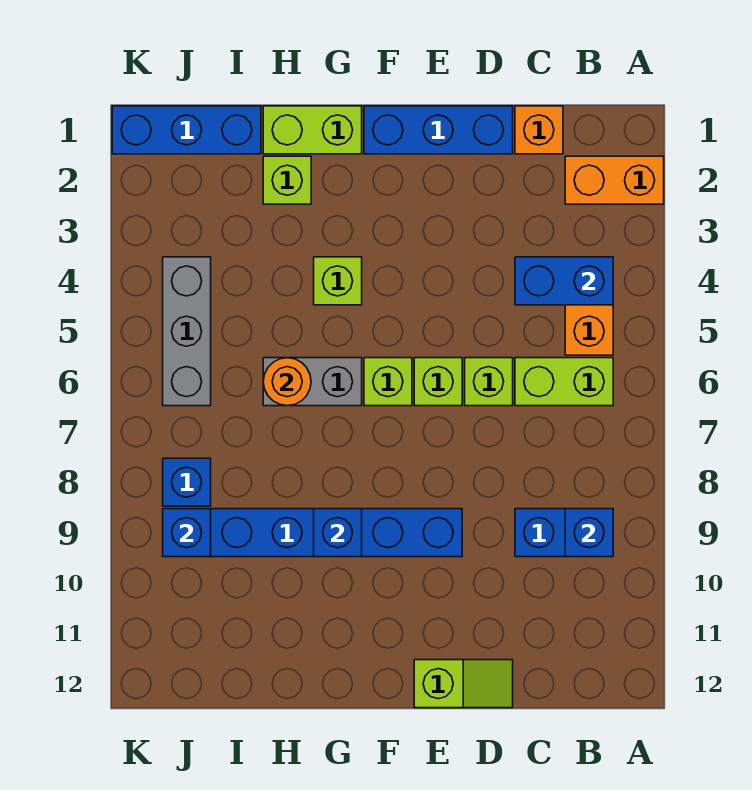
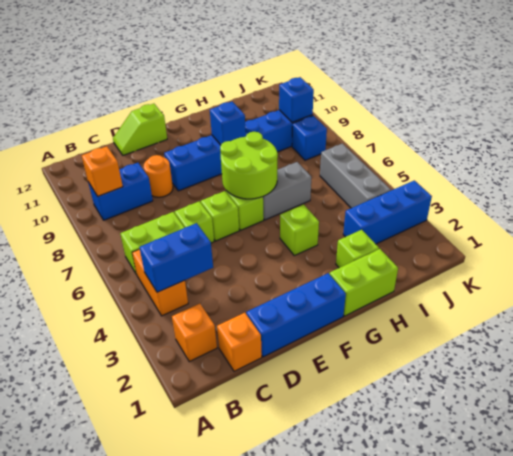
orange 1x2 brick [565,156,664,204] -> orange 1x1 brick [172,304,217,362]
blue 1x1 brick [565,509,613,557] -> orange 1x1 brick [82,146,123,196]
none -> lime 2x2 round brick [220,132,278,199]
orange 1x1 round brick [263,358,311,406] -> orange 1x1 round brick moved to [144,155,173,197]
blue 1x3 brick [112,106,261,154] -> blue 1x3 brick moved to [343,180,432,244]

